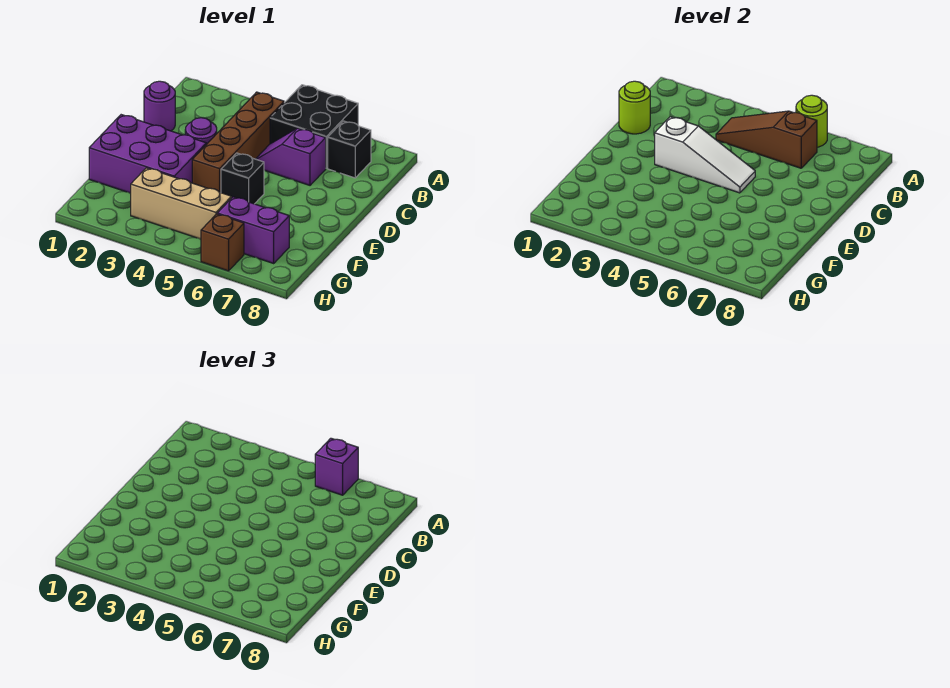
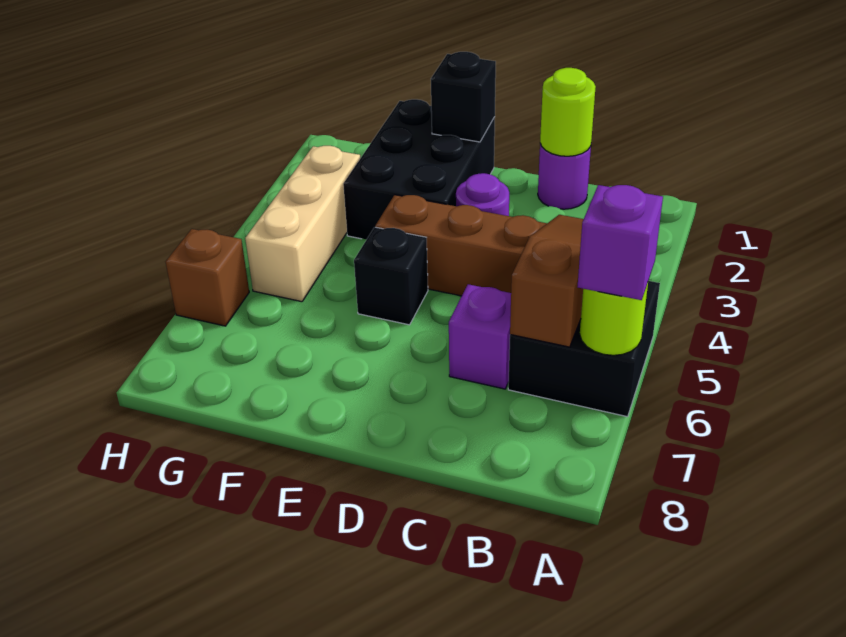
black 1x1 brick [328,121,371,178] -> black 1x1 brick moved to [431,52,496,142]
white 1x3 slope [655,117,755,193] -> none
purple 2x3 brick [89,115,206,193] -> black 2x3 brick [343,99,495,239]
purple 1x2 brick [217,197,289,263] -> none

